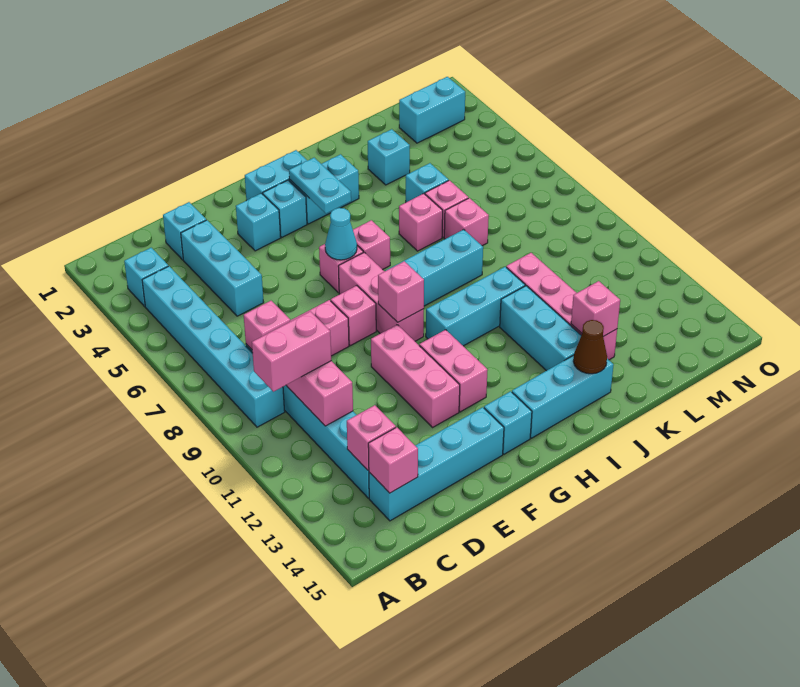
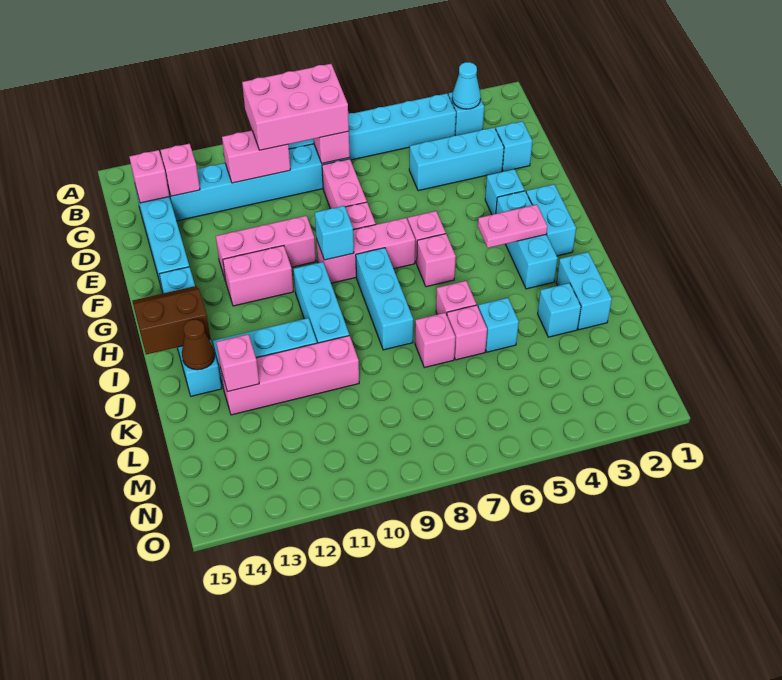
pink 1x2 brick [252,311,331,392] -> pink 2x3 brick [242,64,349,150]
cyan 1x1 cone [325,208,357,260] -> cyan 1x1 cone moved to [452,62,481,109]
pink 1x1 brick [378,261,424,322] -> cyan 1x1 brick [315,206,354,260]
cyan 1x2 plate [289,158,351,213] -> pink 1x2 plate [478,205,547,248]
none -> brown 2x2 slope [133,286,210,354]
cyan 1x2 brick [399,77,465,143] -> cyan 1x2 brick moved to [556,252,612,330]

